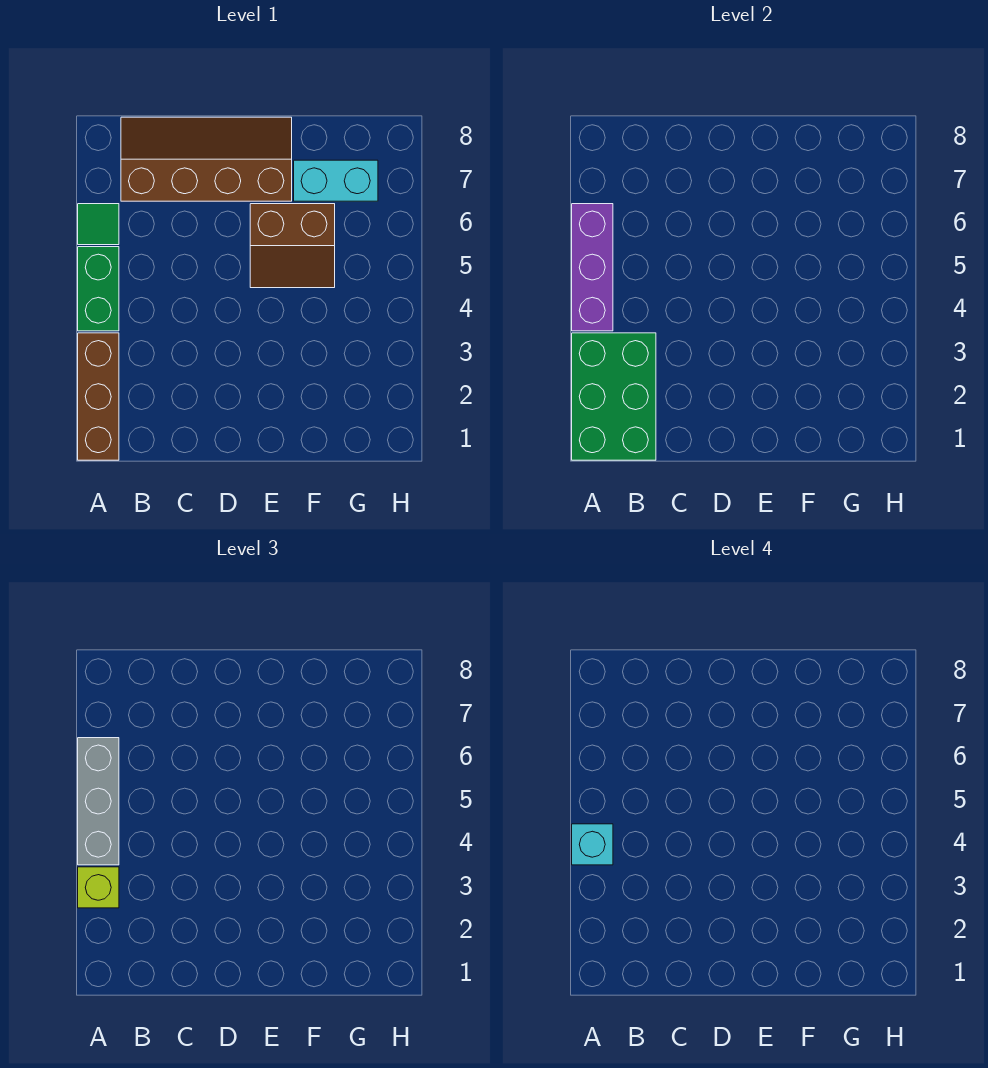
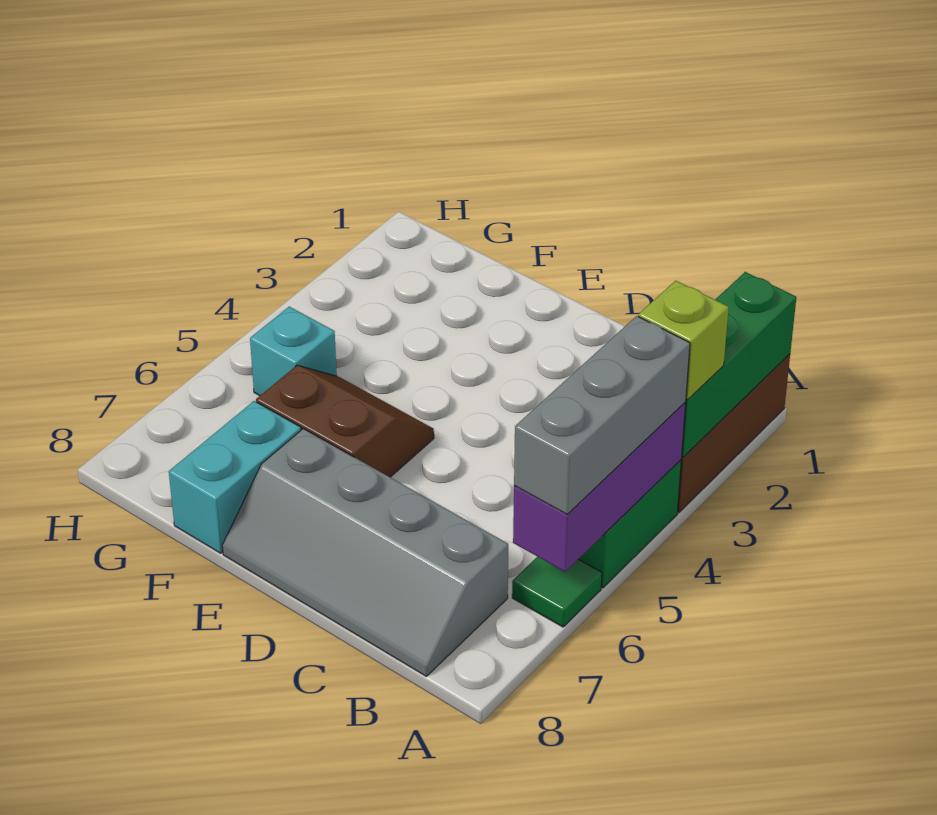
green 2x3 brick [572,333,656,460] -> green 1x3 brick [682,272,796,457]
cyan 1x1 brick [572,824,613,865] -> cyan 1x1 brick moved to [250,307,337,396]
brown 2x4 slope [121,117,292,201] -> grey 2x4 slope [222,429,508,676]
cyan 1x2 brick [294,160,378,201] -> cyan 1x2 brick turned to [169,401,301,553]

